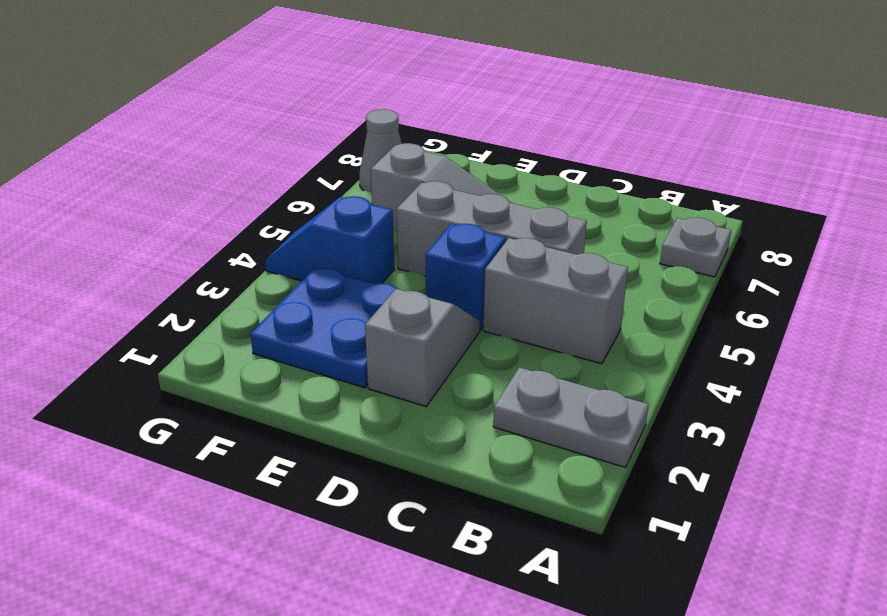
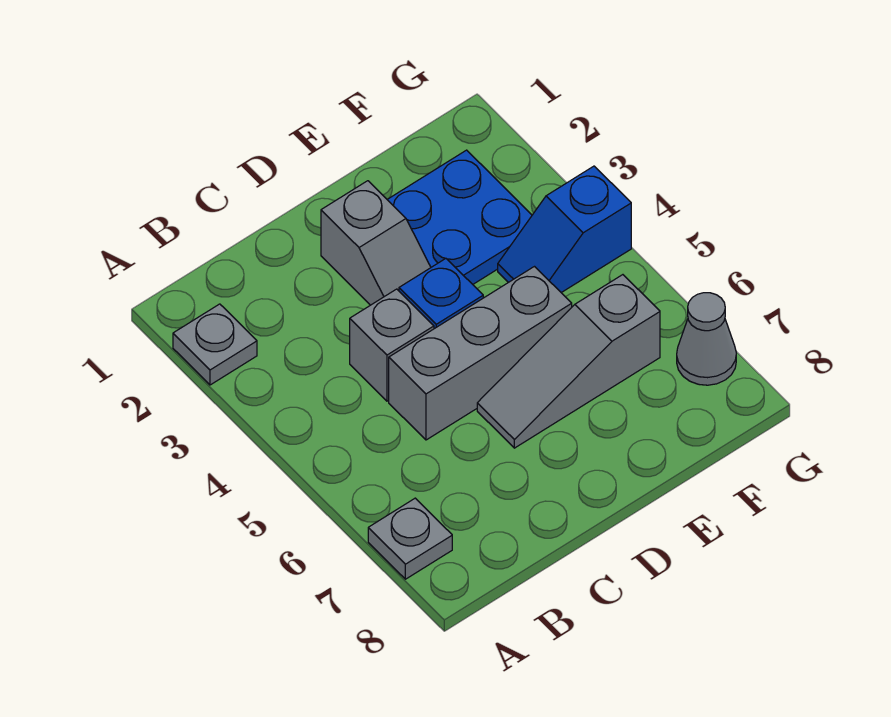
grey 1x2 plate [493,367,649,468] -> grey 1x1 plate [173,304,257,385]
grey 1x2 brick [484,238,628,364] -> grey 1x1 brick [350,289,434,401]
blue 1x2 slope [265,196,394,284] -> blue 1x2 slope turned to [498,166,631,293]

